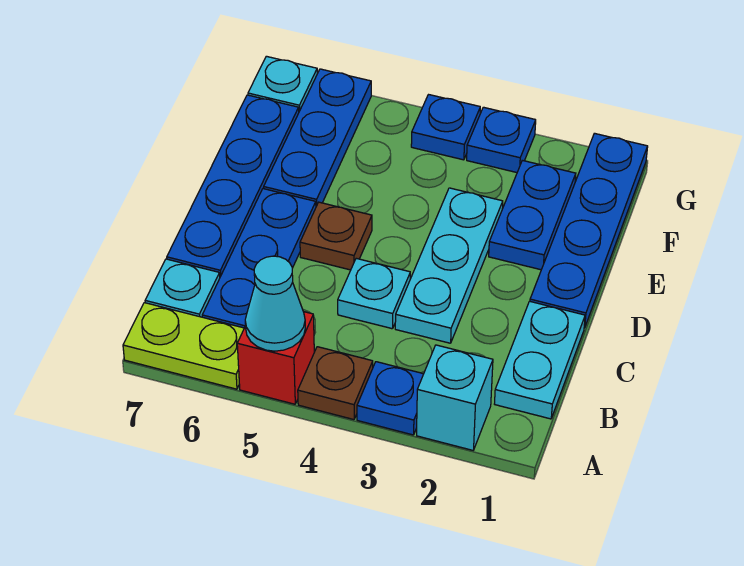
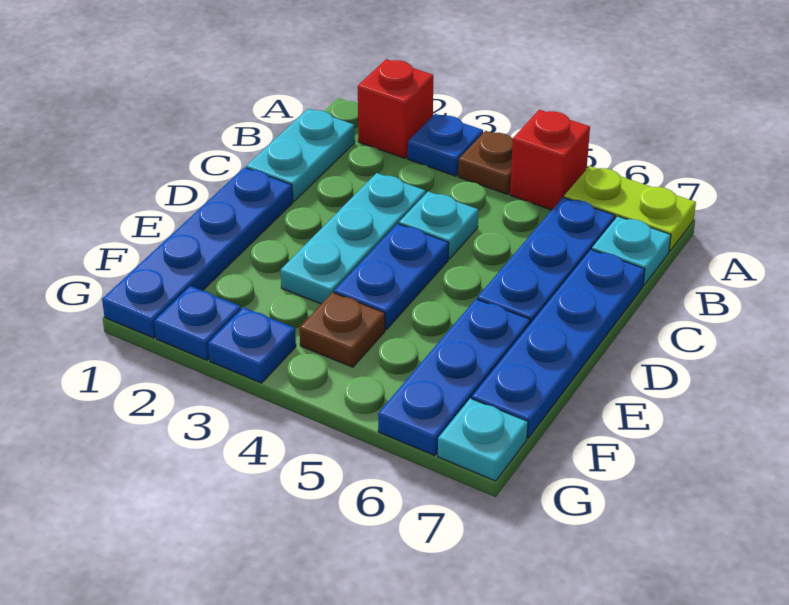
cyan 1x1 brick [417,345,493,450] -> red 1x1 brick [358,59,433,158]
cyan 1x1 cone [245,256,305,351] -> none
brown 1x1 plate [300,202,372,270] -> brown 1x1 plate moved to [299,292,385,367]
blue 1x2 plate [489,160,576,270] -> blue 1x2 plate moved to [334,224,449,330]
blue 1x1 plate [411,95,480,160] -> blue 1x1 plate moved to [154,286,241,360]

